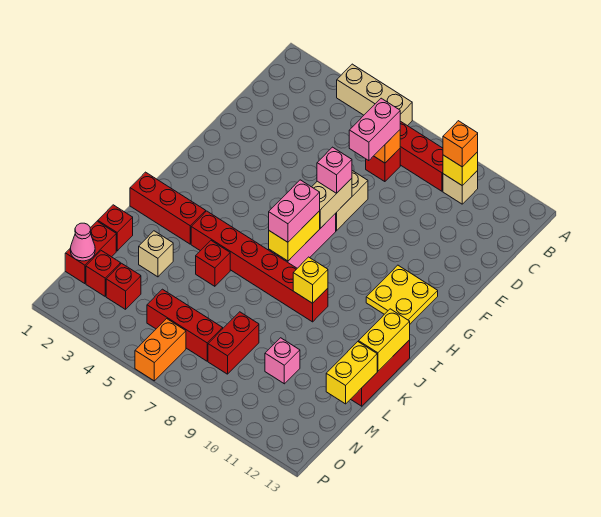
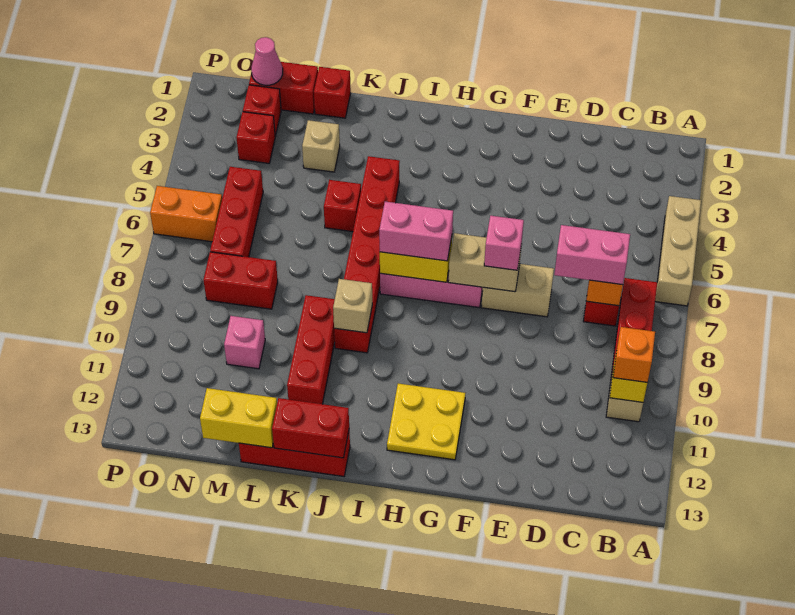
red 1x3 brick [130,172,206,244] -> red 1x3 brick moved to [287,295,335,404]
yellow 1x1 brick [293,257,328,303] -> tan 1x1 brick [333,279,372,333]
yellow 1x2 brick [359,309,410,371] -> red 1x2 brick [272,398,349,458]

